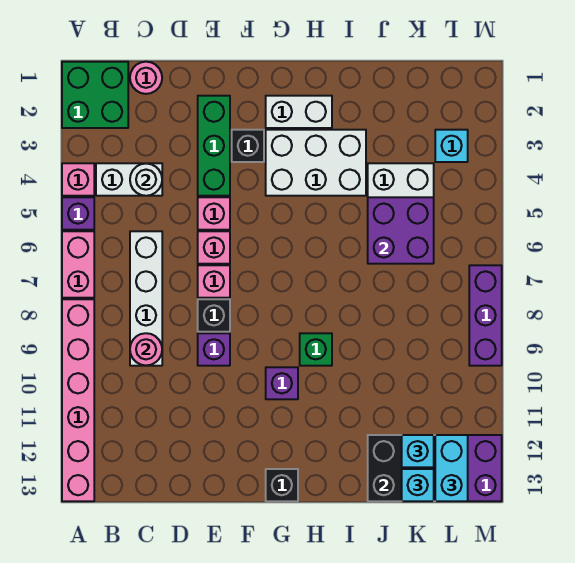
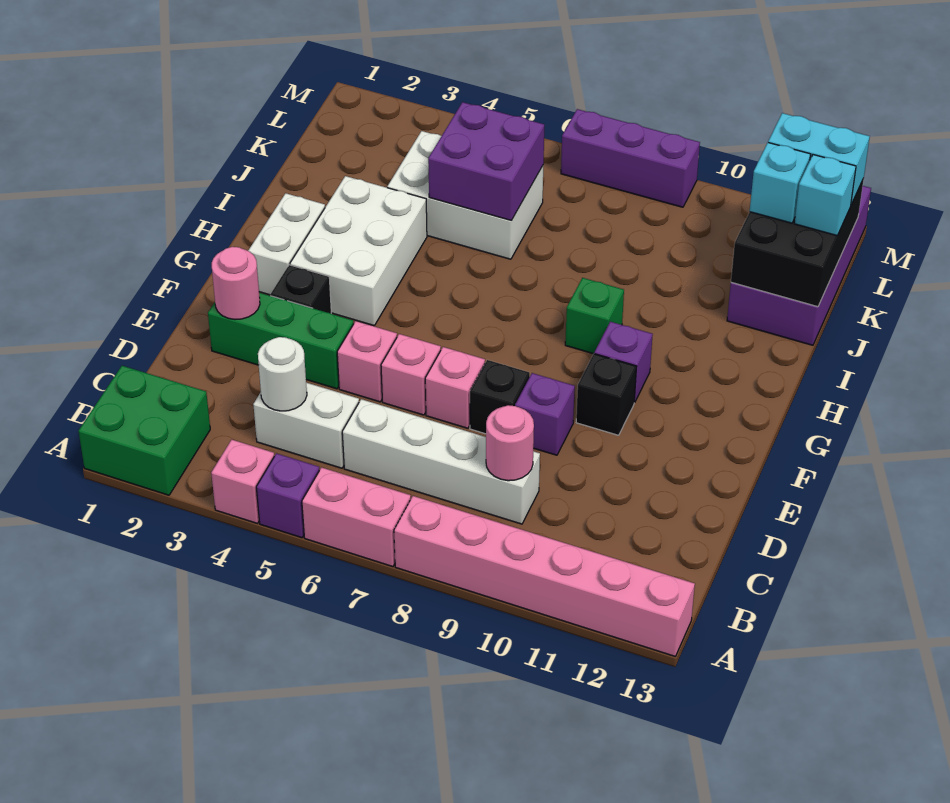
white 1x2 brick [96,163,162,196] -> white 1x2 brick turned to [253,383,359,468]
pink 1x1 round brick [130,62,162,94] -> pink 1x1 round brick moved to [212,247,260,319]
black 1x1 brick [266,469,298,501] -> black 1x1 brick moved to [576,354,637,435]
cyan 1x1 brick [435,130,468,162] -> none

